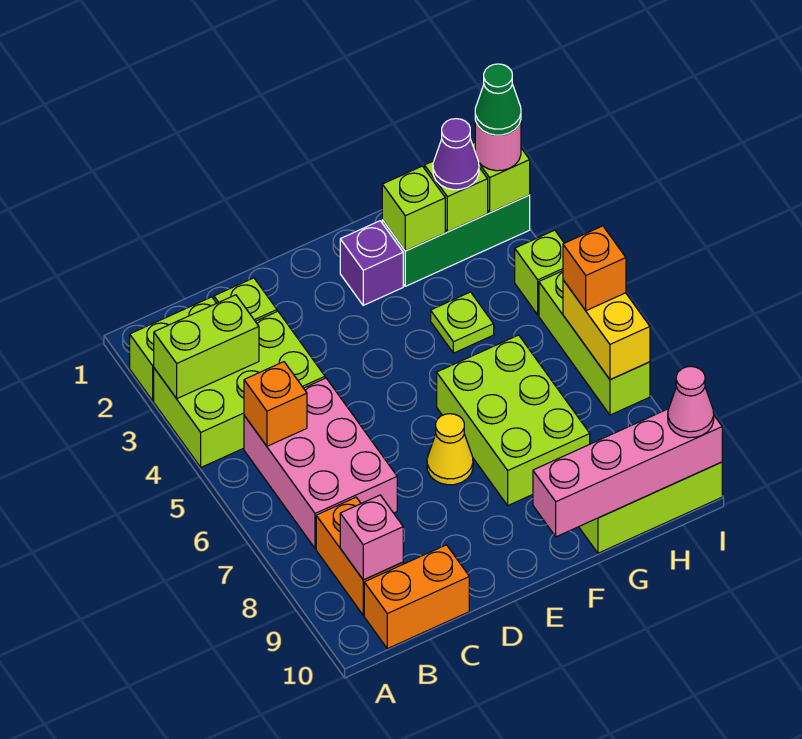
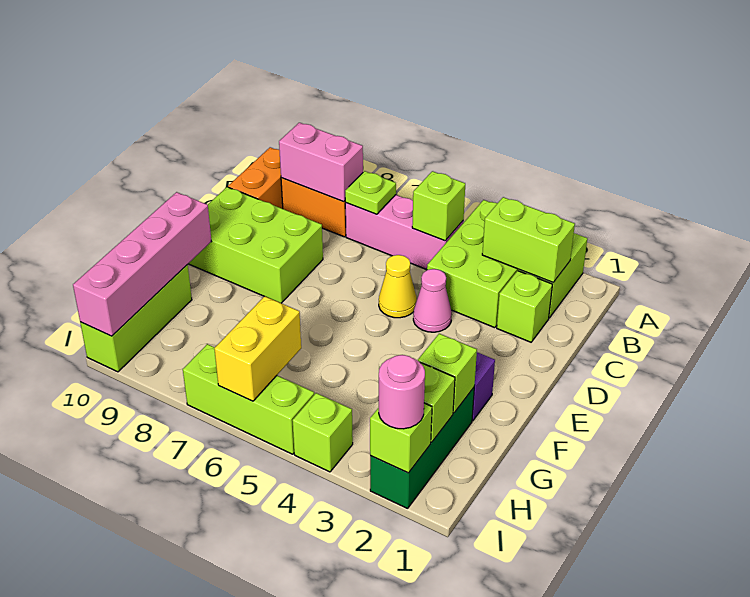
lime 1x2 brick [154,295,259,398] -> lime 1x2 brick turned to [482,197,575,282]
pink 2x3 brick [244,378,397,549] -> pink 1x3 brick [345,195,463,270]
orange 1x1 brick [244,362,307,446] -> lime 1x1 brick [412,171,465,241]
pink 1x1 brick [340,495,403,580] -> pink 1x2 brick [279,123,363,202]
yellow 1x1 cone [427,414,473,485] -> yellow 1x1 cone moved to [379,255,417,318]
lime 2x3 brick [437,335,590,505] -> lime 2x3 brick moved to [188,187,323,303]
lime 1x1 plate [431,292,494,353] -> lime 1x1 plate moved to [345,171,396,214]
purple 1x1 cone [433,119,479,190] -> none
green 1x1 cone [475,64,521,135] -> none
yellow 1x2 brick [563,280,650,379] -> yellow 1x2 brick turned to [214,296,301,401]
orange 1x1 brick [563,226,626,311] -> none
pink 1x1 cone [668,366,714,438] -> pink 1x1 cone moved to [413,269,452,332]

